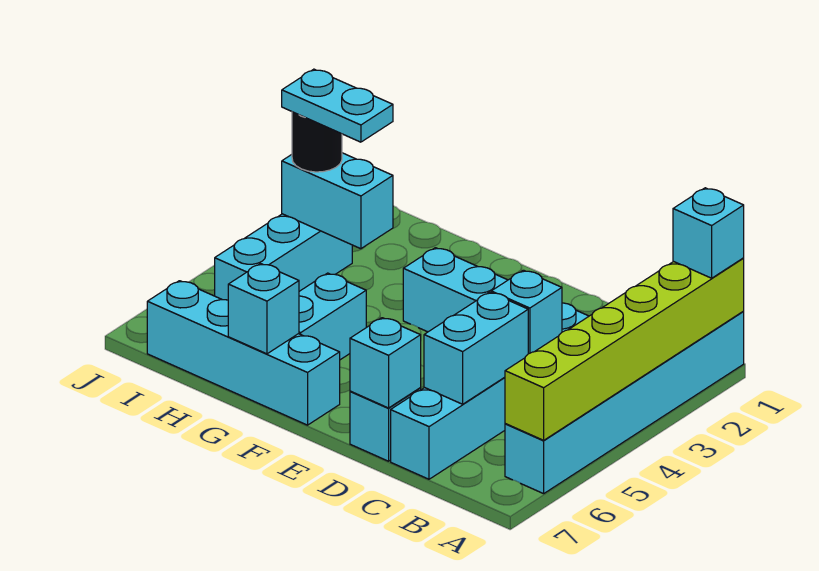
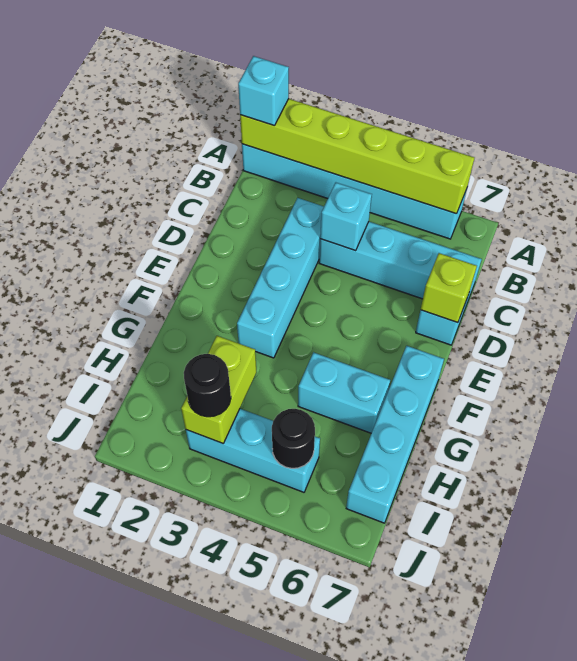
cyan 1x2 brick [424,292,528,404] -> none
cyan 1x1 brick [350,318,421,408] -> lime 1x1 brick [421,253,477,323]
cyan 1x1 brick [228,264,299,354] -> none
cyan 1x2 brick [282,153,393,249] -> lime 1x2 brick [181,336,256,443]
cyan 1x2 plate [282,69,393,142] -> none
none -> black 1x1 round brick [272,409,315,468]

